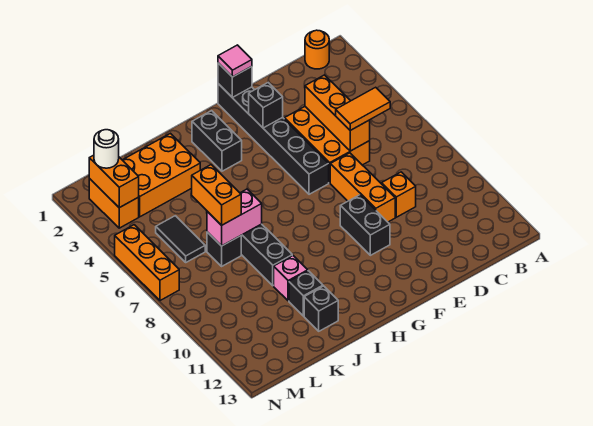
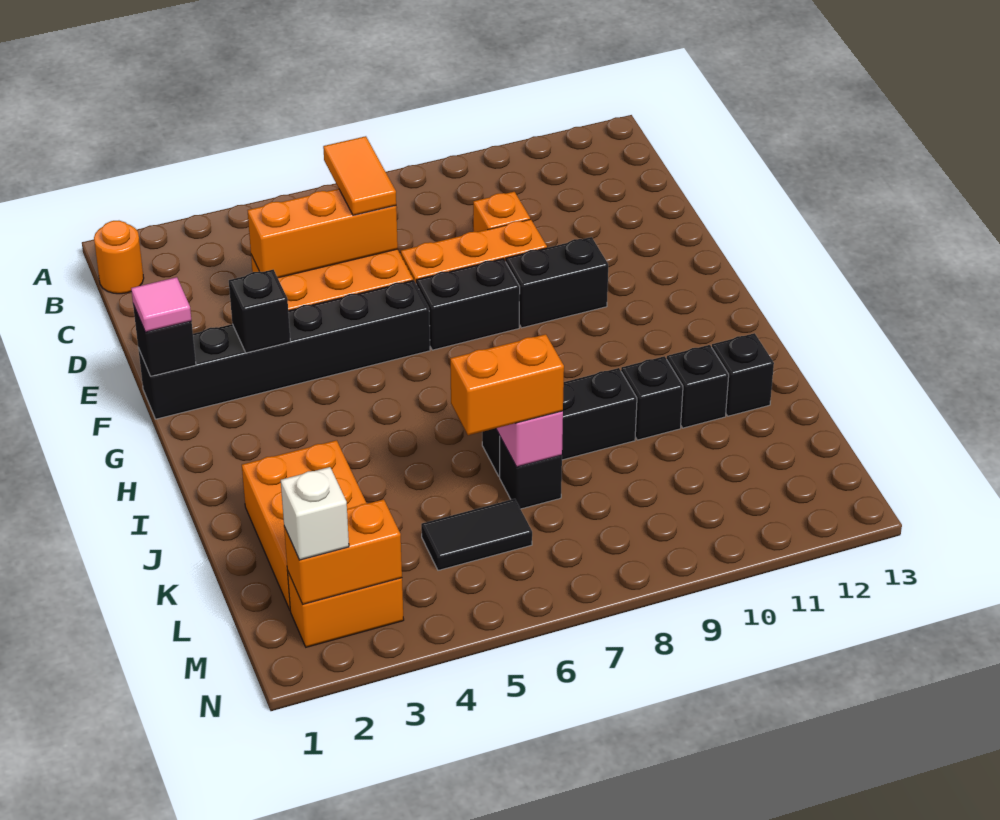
black 1x2 brick [192,111,242,171] -> black 1x2 brick moved to [416,258,520,350]
pink 1x1 brick [274,256,308,301] -> black 1x1 brick [621,356,683,440]
white 1x1 round brick [94,130,119,168] -> white 1x1 brick [281,467,349,560]
orange 1x3 brick [115,225,179,301] -> none

